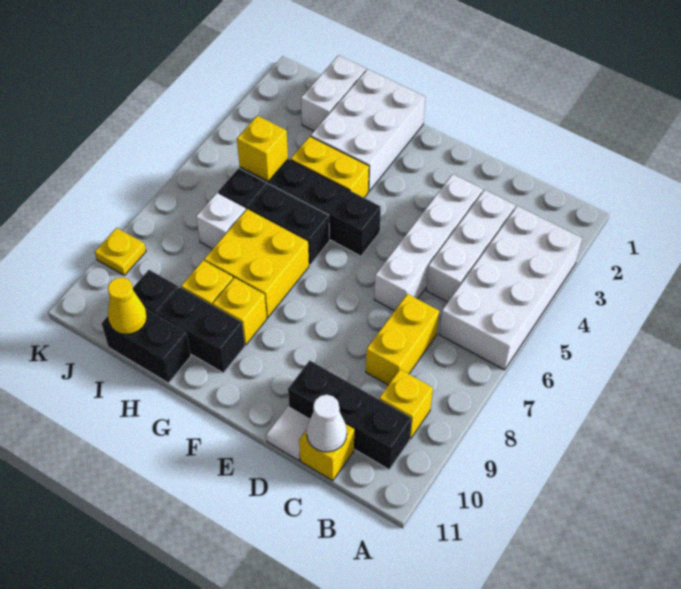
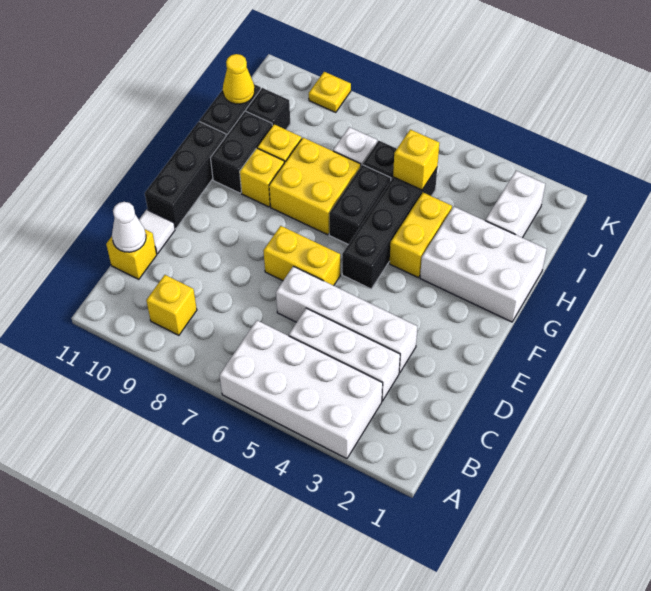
black 1x3 brick [288,361,412,469] -> black 1x3 brick moved to [145,121,226,229]
yellow 1x2 brick [366,294,439,385] -> yellow 1x2 brick moved to [264,226,340,286]
white 1x2 brick [301,55,366,131] -> white 1x2 brick turned to [485,171,545,238]

